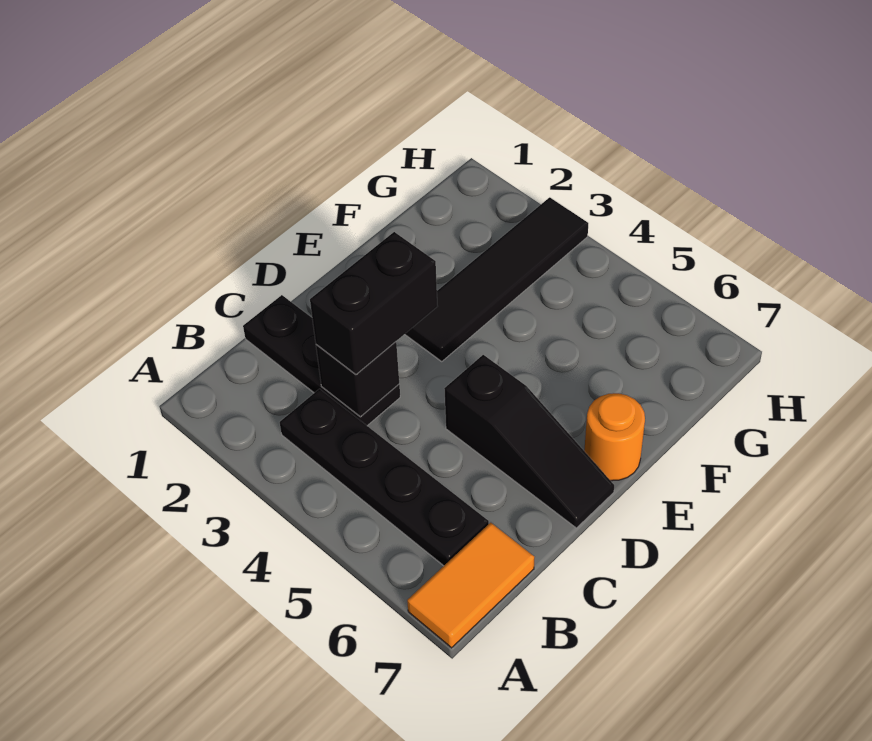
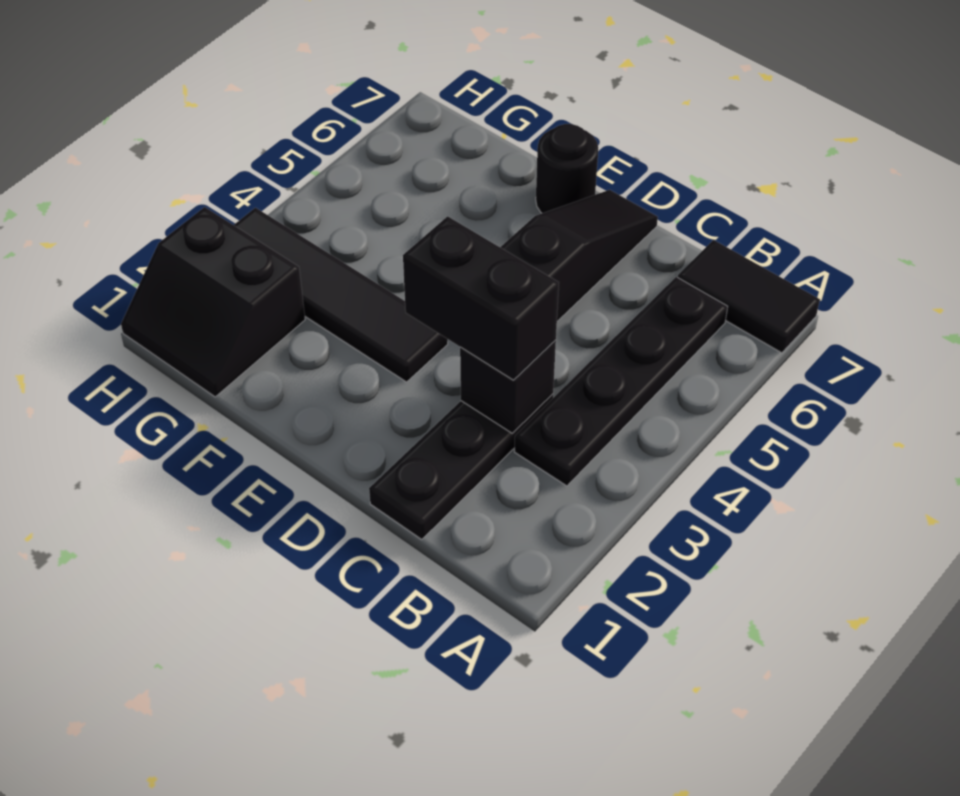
orange 1x2 tile [407,523,534,648] -> black 1x2 tile [678,240,820,353]
orange 1x1 round brick [584,393,645,481] -> black 1x1 round brick [536,124,598,213]
none -> black 2x2 slope [121,207,305,397]

